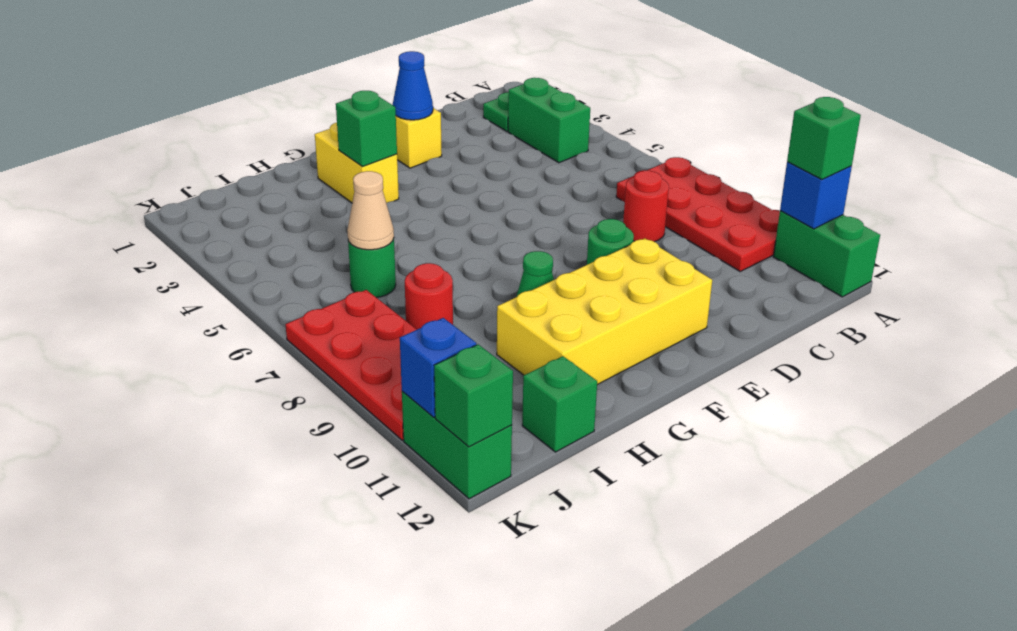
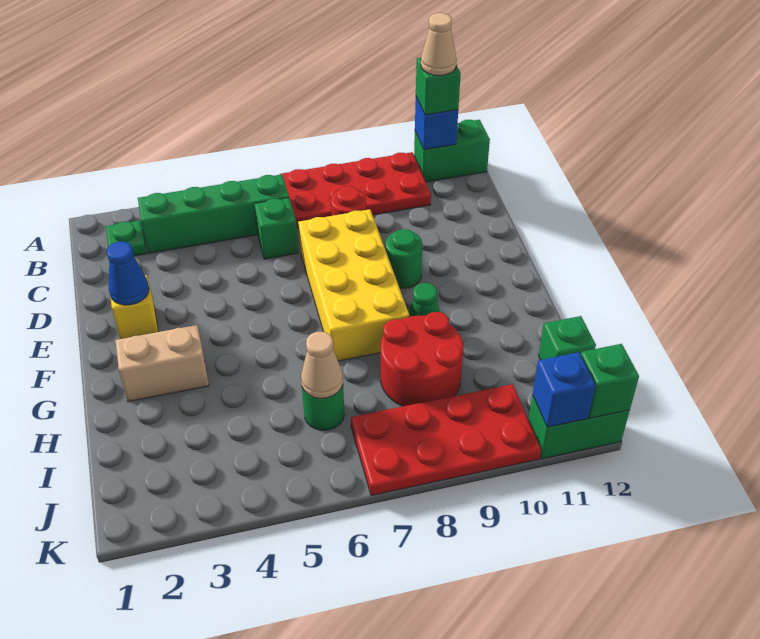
none -> tan 1x1 cone [421,13,457,76]
green 1x2 brick [508,78,590,163] -> green 1x4 brick [138,174,289,253]
yellow 2x4 brick [497,238,712,385] -> yellow 2x4 brick moved to [298,209,409,361]
yellow 1x2 brick [315,123,399,203] -> tan 1x2 brick [115,325,209,402]
green 1x1 brick [336,91,397,167] -> green 1x1 brick moved to [254,198,299,259]
red 1x1 round brick [405,263,453,329] -> red 2x2 round brick [380,312,463,406]

